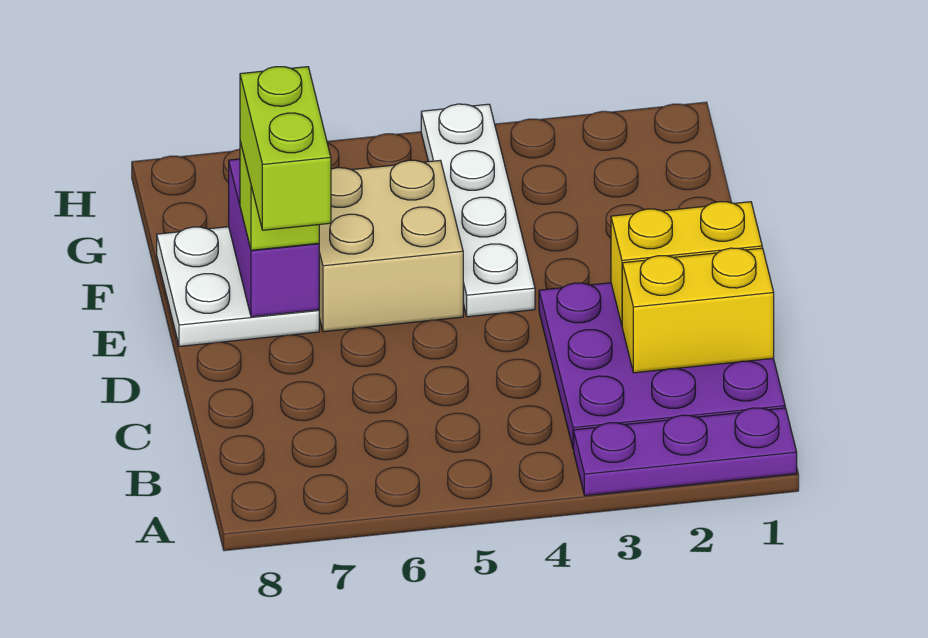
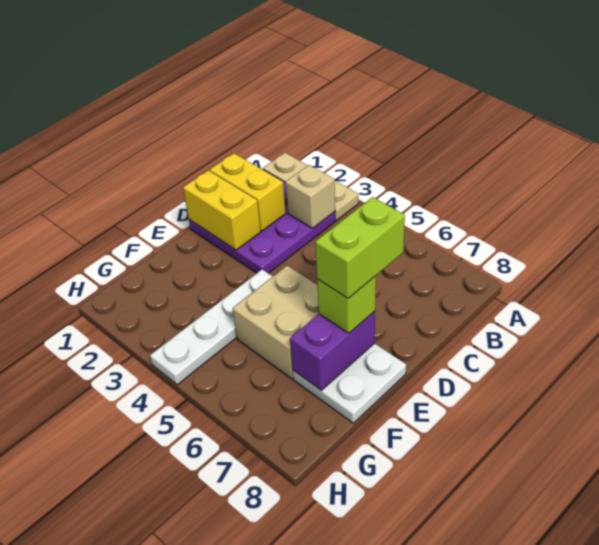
purple 1x3 plate [574,408,797,496] -> tan 1x3 plate [263,153,358,220]
none -> tan 1x1 brick [286,165,335,228]

